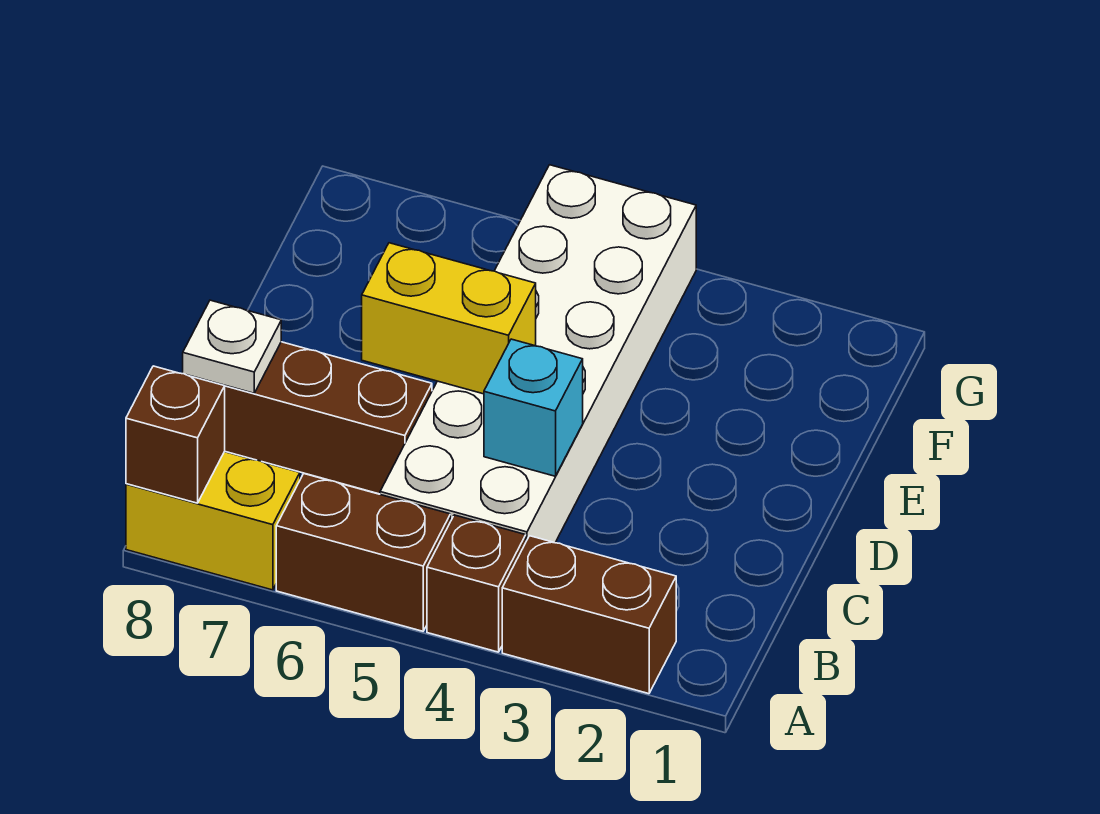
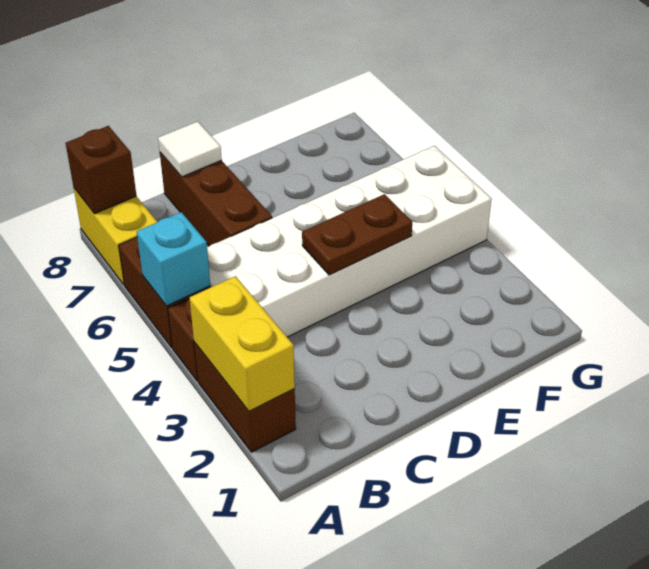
cyan 1x1 brick [484,339,583,476] -> cyan 1x1 brick moved to [137,212,210,306]
white 1x1 plate [183,300,281,393] -> white 1x1 tile [158,121,222,177]
none -> brown 1x2 plate [302,194,412,275]
yellow 1x2 brick [362,243,536,394] -> yellow 1x2 brick moved to [189,276,295,411]

